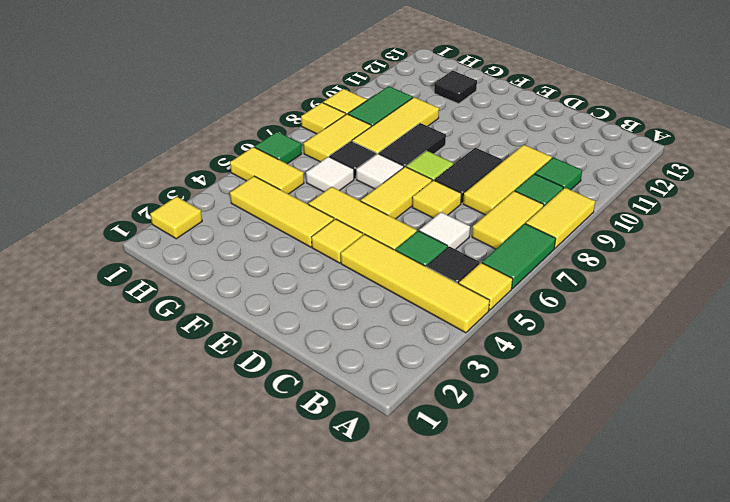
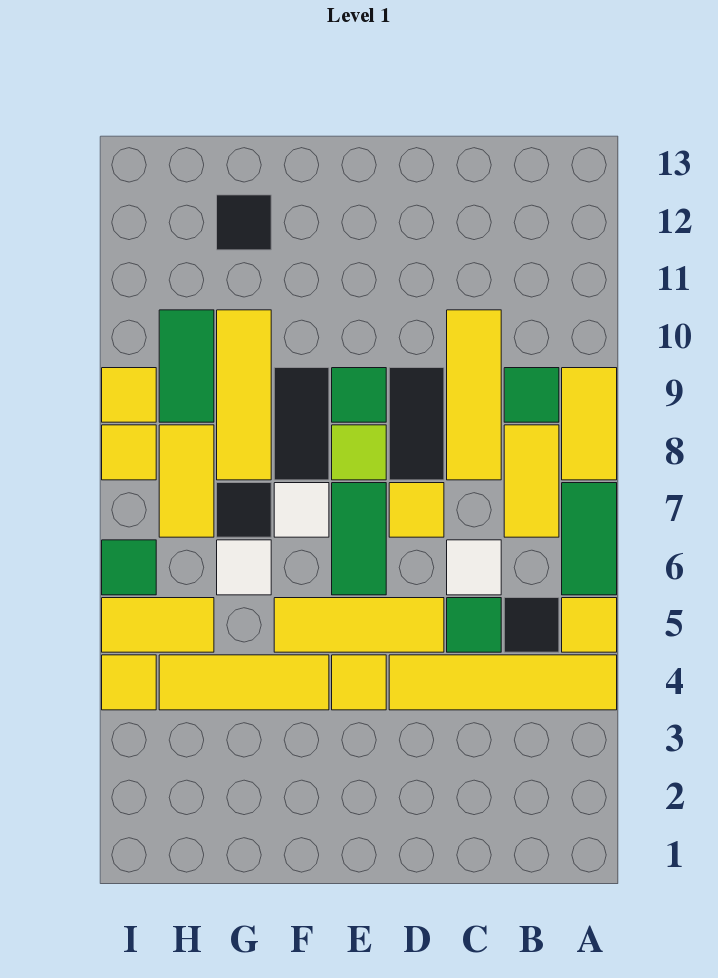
green 1x1 tile [535,158,582,190] -> green 1x1 tile moved to [332,368,386,422]
yellow 1x2 tile [361,167,432,219] -> green 1x2 tile [332,483,386,595]
yellow 1x1 tile [150,197,202,239] -> yellow 1x1 tile moved to [102,655,156,710]

